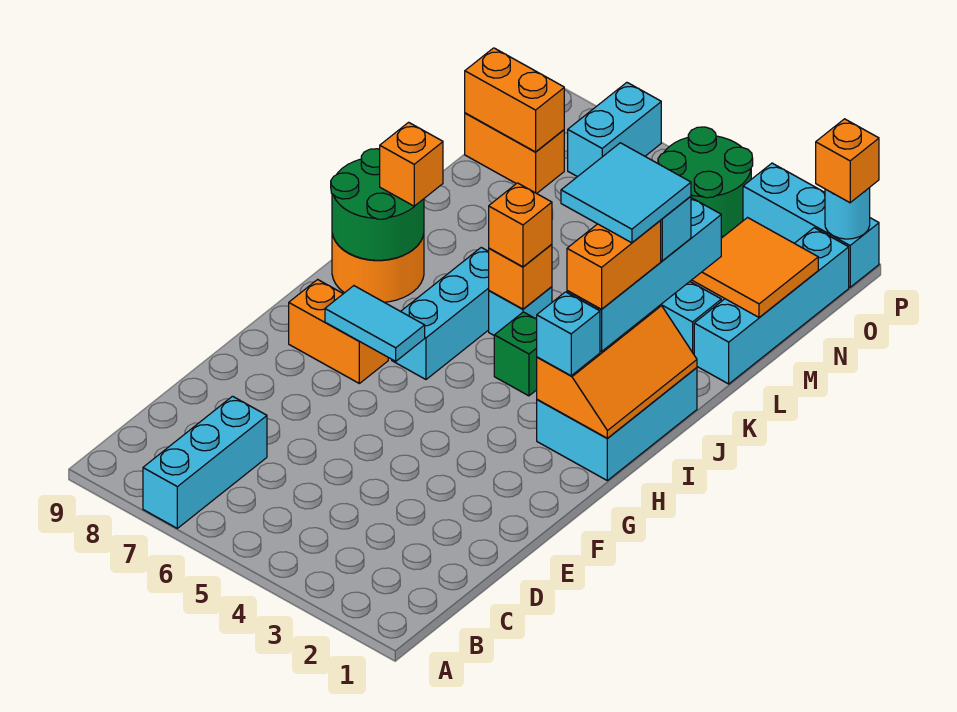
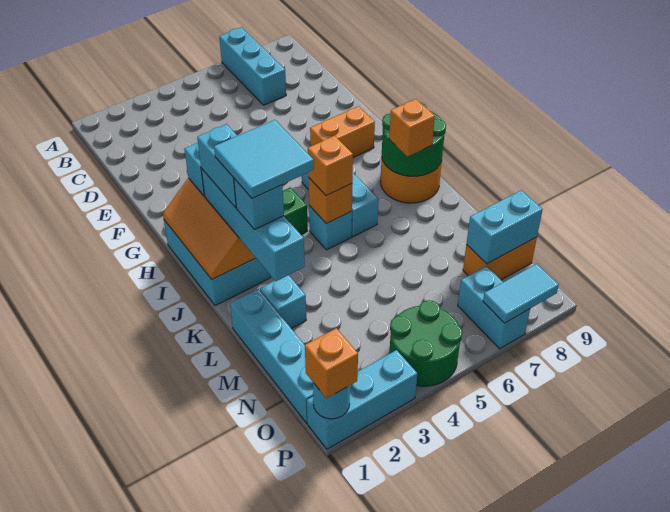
cyan 1x2 tile [325,286,425,361] -> cyan 1x2 tile moved to [483,264,559,323]
orange 1x2 brick [567,220,661,309] -> cyan 1x2 brick [197,124,237,208]
orange 2x2 tile [692,218,818,317] -> none
orange 1x2 brick [465,48,564,152] -> cyan 1x2 brick [466,190,543,264]

